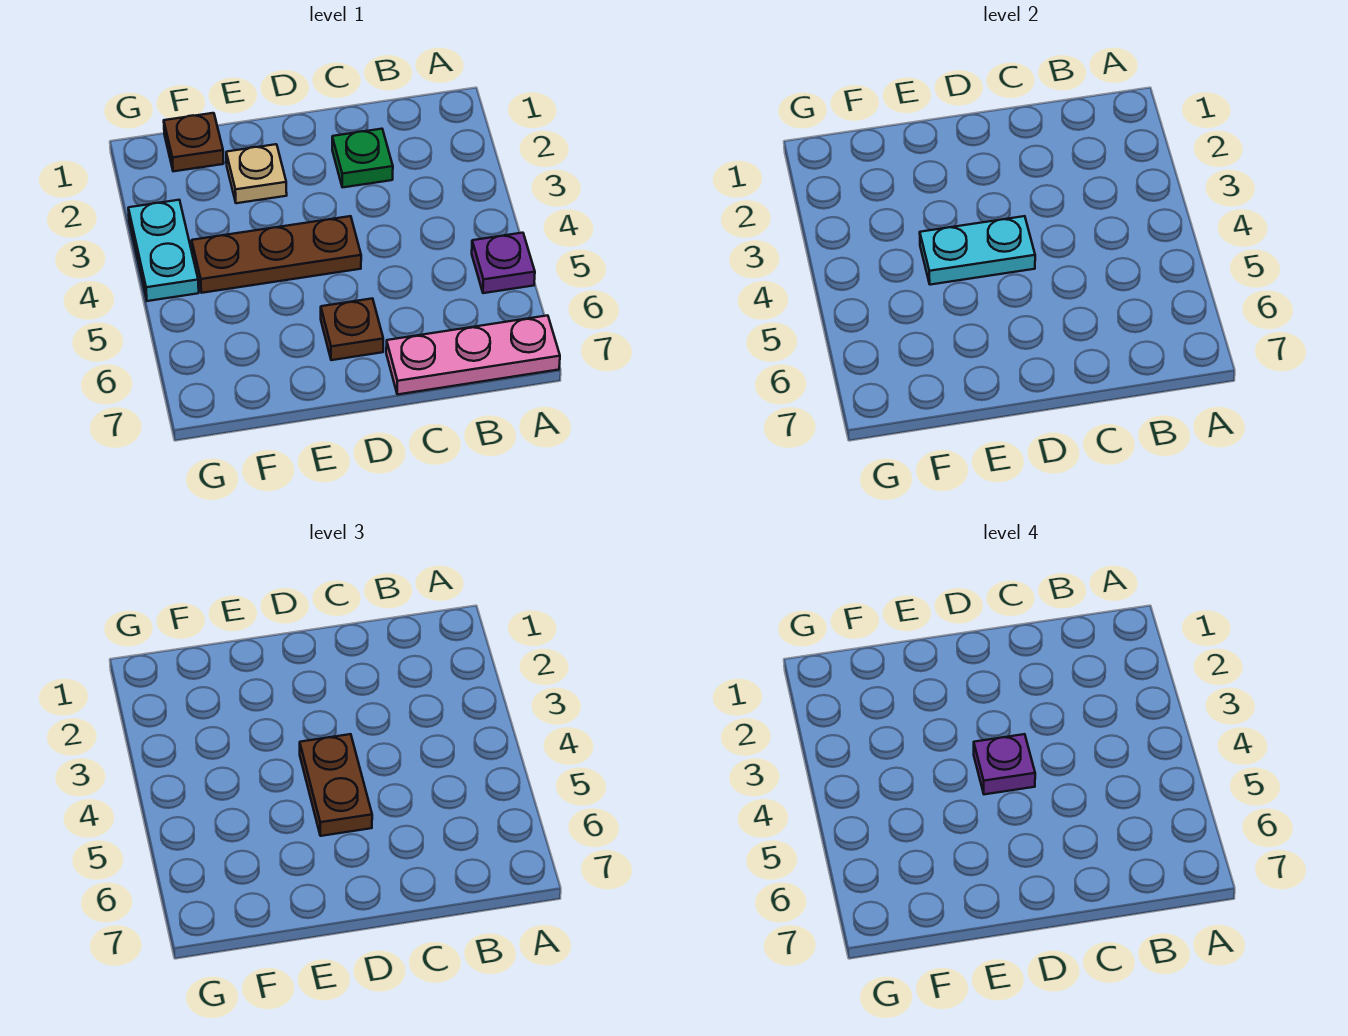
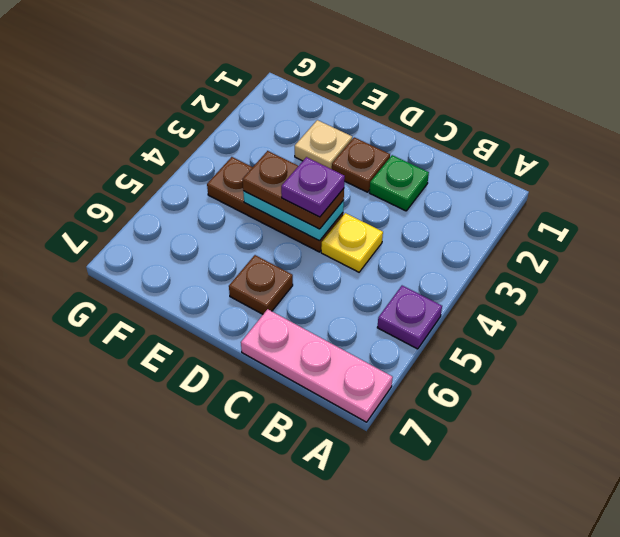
none -> yellow 1x1 plate [321,213,383,272]
brown 1x2 plate [300,734,372,836] -> brown 1x2 plate turned to [243,151,344,229]
brown 1x1 plate [164,113,224,171] -> brown 1x1 plate moved to [332,137,390,192]
cyan 1x2 plate [128,200,199,301] -> none

